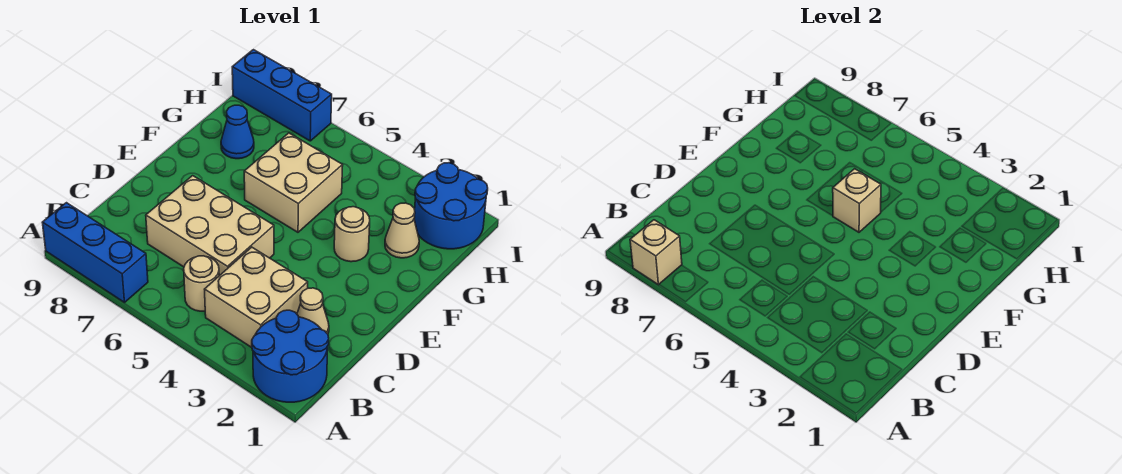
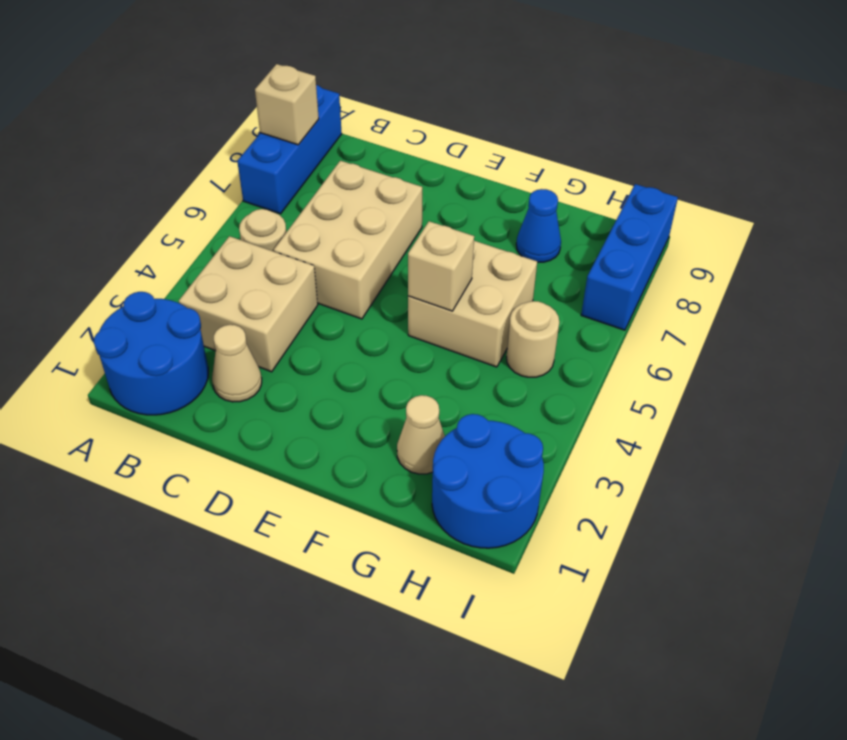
tan 1x1 round brick [334,207,370,262] -> tan 1x1 round brick moved to [507,301,559,377]

